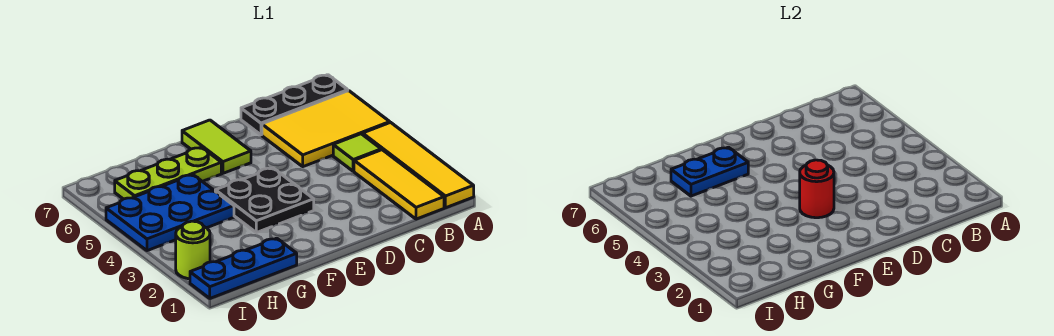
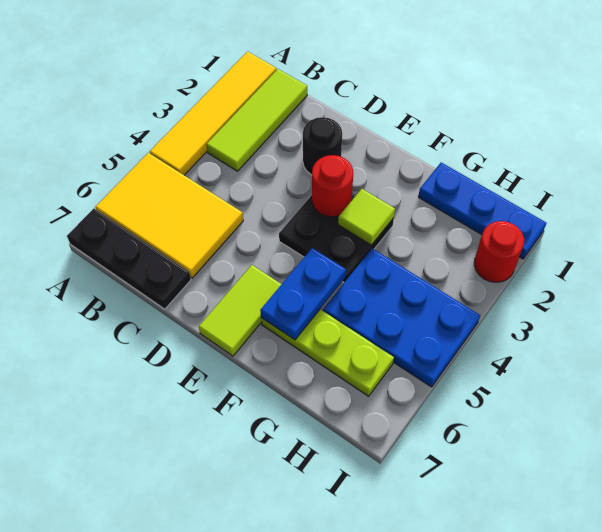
yellow 1x3 tile [354,150,444,219] -> lime 1x3 tile [206,69,307,171]
lime 1x1 tile [333,134,381,171] -> lime 1x1 tile moved to [338,189,395,245]
none -> black 1x1 round brick [303,117,342,175]
blue 1x2 plate [671,147,748,196] -> blue 1x2 plate turned to [260,248,346,340]
lime 1x1 round brick [176,221,210,279] -> red 1x1 round brick [474,221,524,282]

